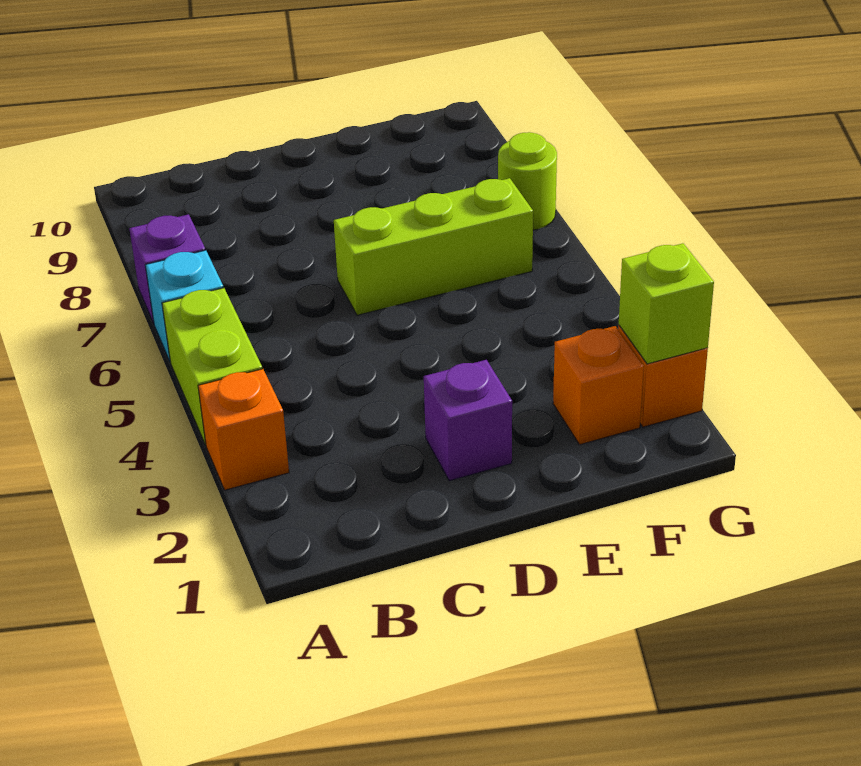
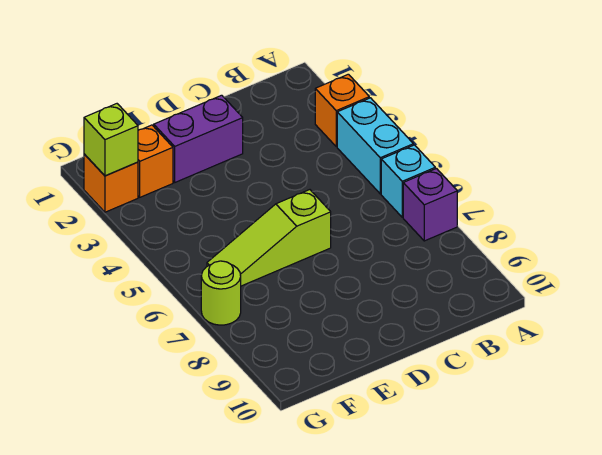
lime 1x2 brick [162,288,262,445] -> cyan 1x2 brick [337,98,413,194]
purple 1x1 brick [424,360,512,481] -> purple 1x2 brick [154,95,243,182]
lime 1x3 brick [334,178,533,315] -> lime 1x3 slope [207,190,331,286]

